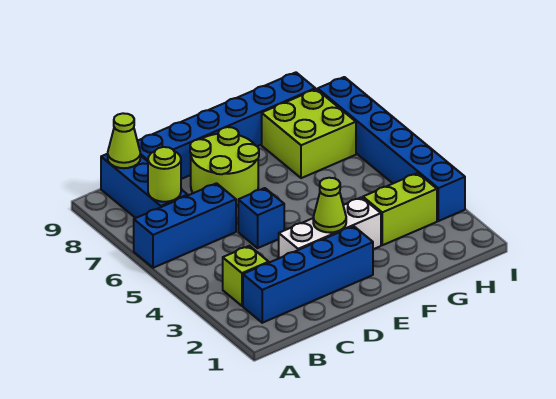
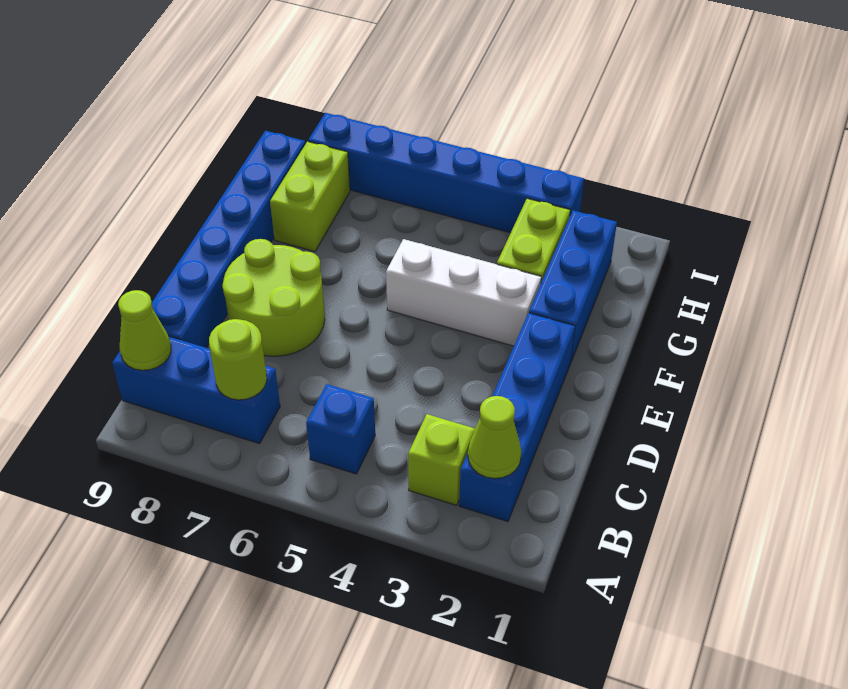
blue 1x3 brick [134,183,236,268] -> blue 1x3 brick moved to [529,211,617,361]
white 1x3 brick [279,197,381,258] -> white 1x3 brick turned to [386,239,541,346]
blue 1x1 brick [238,188,284,248] -> blue 1x1 brick moved to [306,384,375,474]
lime 1x1 cone [313,178,346,233] -> lime 1x1 cone moved to [468,396,521,479]
lime 2x2 brick [262,89,356,178] -> lime 1x2 brick [270,142,350,252]

